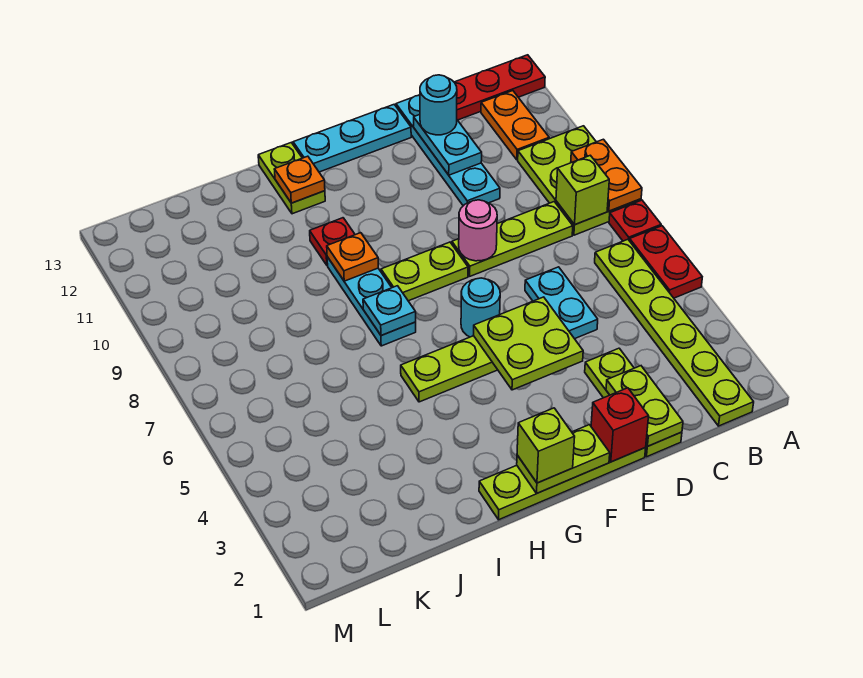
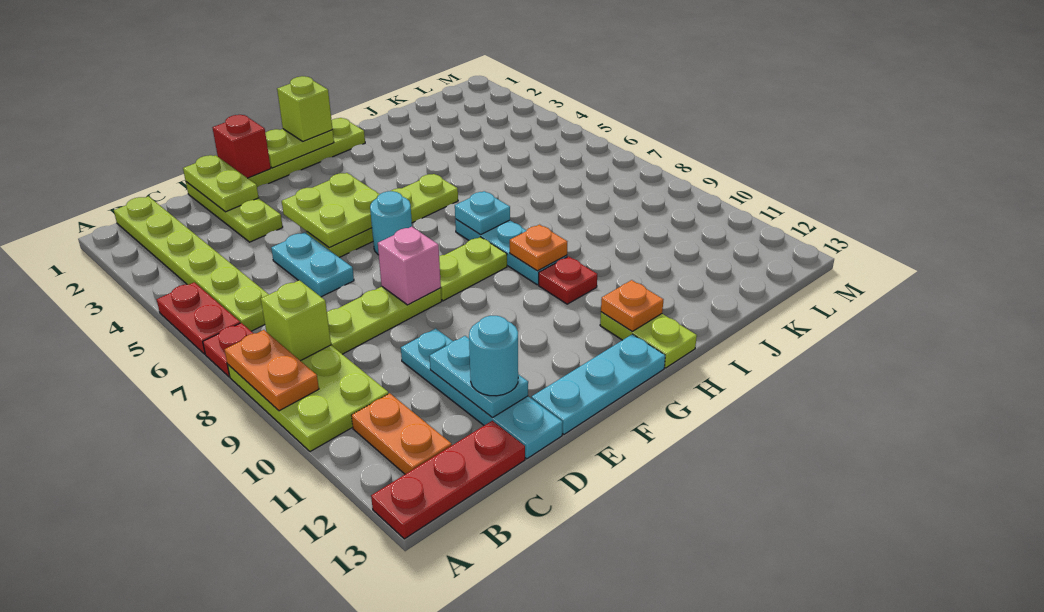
pink 1x1 round brick [459,200,497,261] -> pink 1x1 brick [378,227,441,305]

